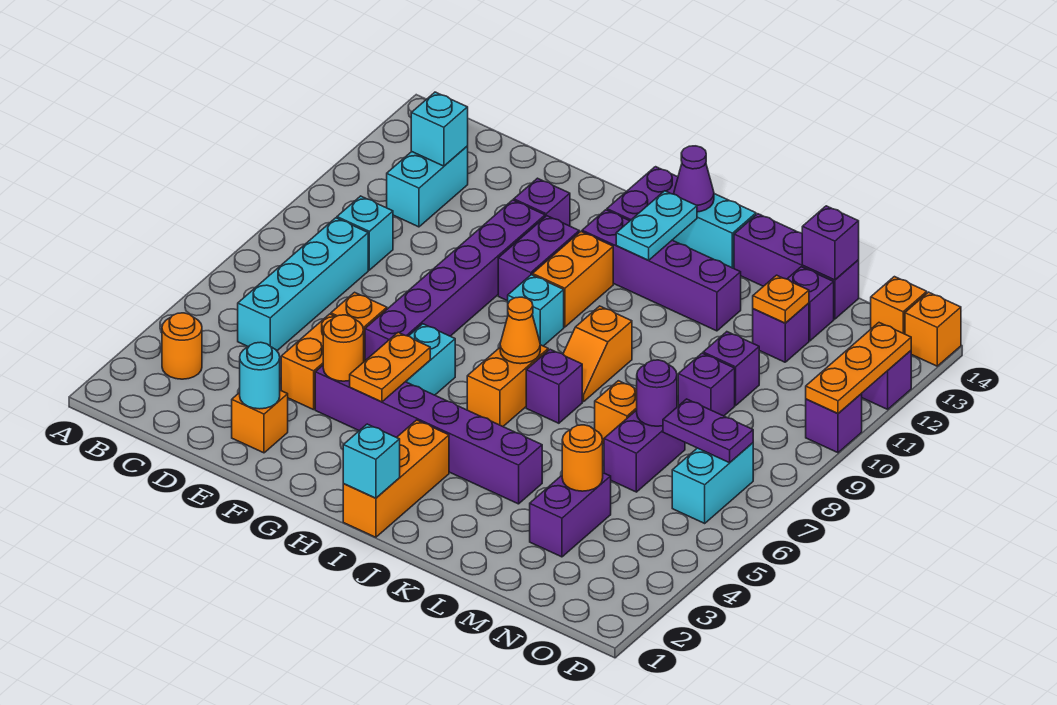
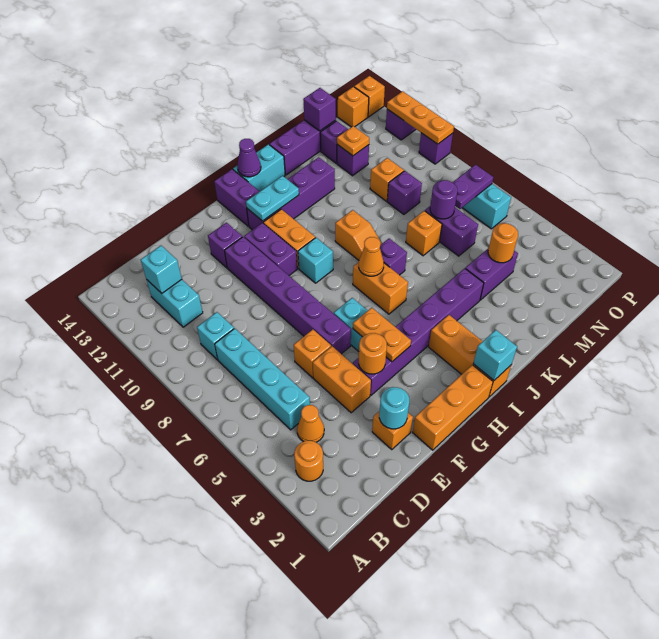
none -> orange 1x1 cone [297,405,324,442]
none -> orange 1x3 brick [413,365,493,450]
cyan 1x2 plate [616,191,697,260] -> cyan 1x2 plate turned to [246,176,299,221]
purple 1x2 brick [530,473,611,557] -> purple 1x2 brick turned to [465,248,518,300]
purple 1x1 brick [703,332,759,406] -> orange 1x1 brick [370,158,404,201]

